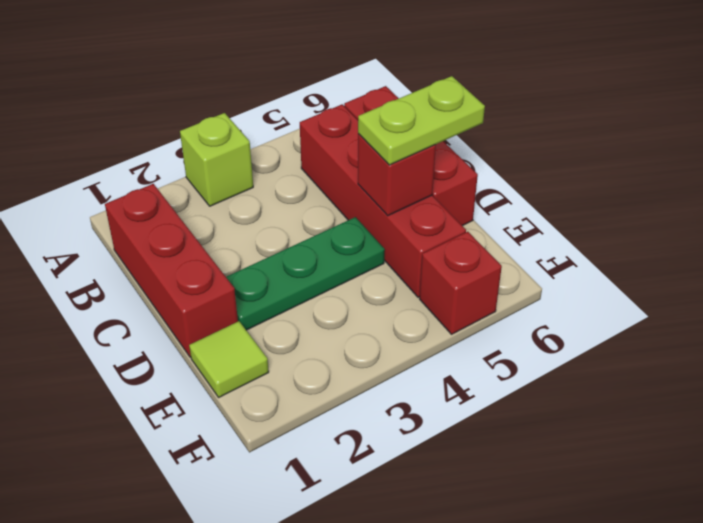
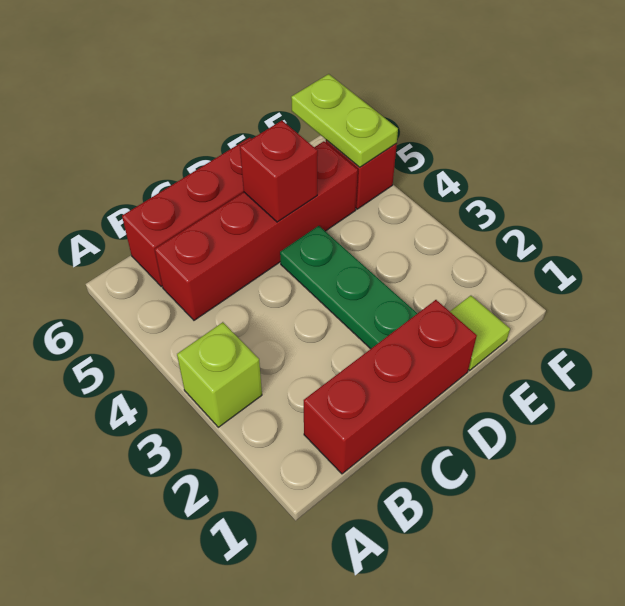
lime 1x2 plate [358,76,485,165] -> lime 1x2 plate moved to [291,74,398,167]

